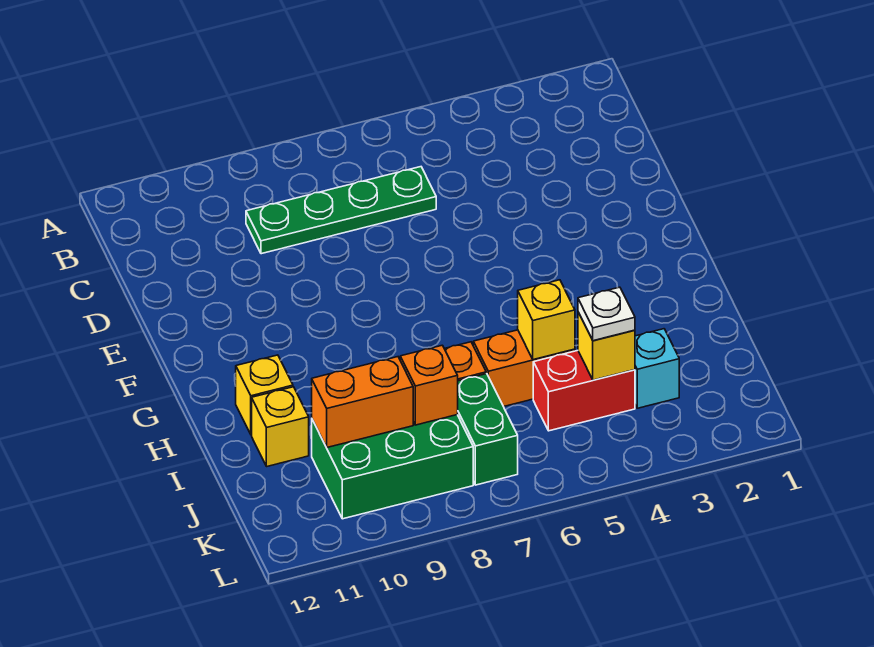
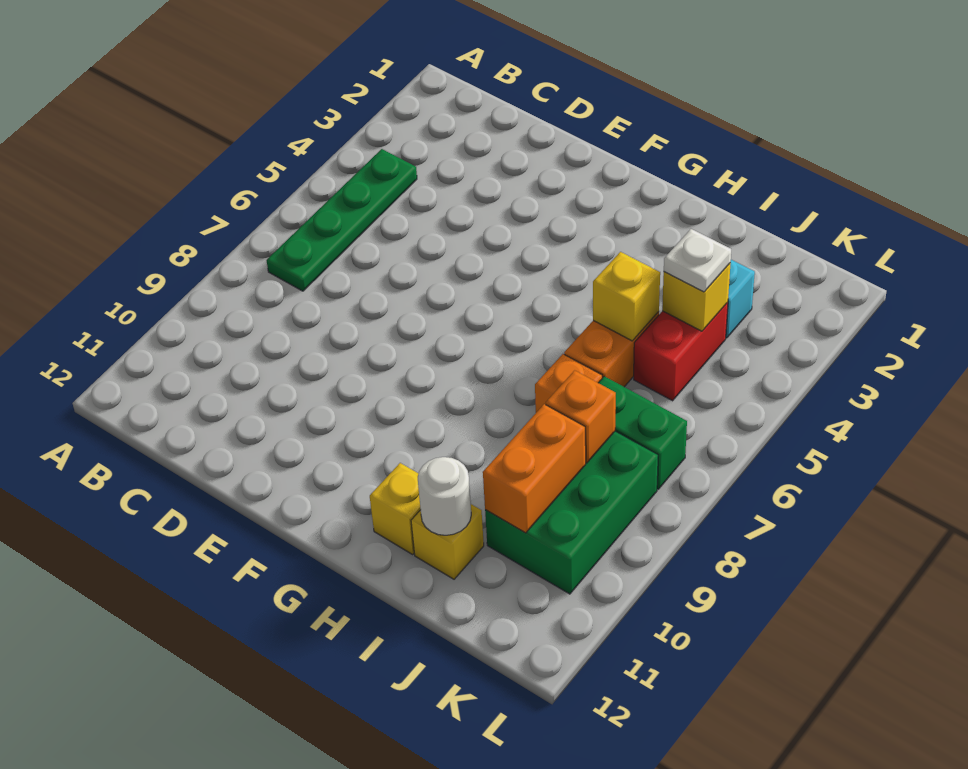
green 1x4 plate [246,167,436,254] -> green 1x4 plate moved to [267,149,417,291]
none -> white 1x1 round brick [418,457,471,535]

